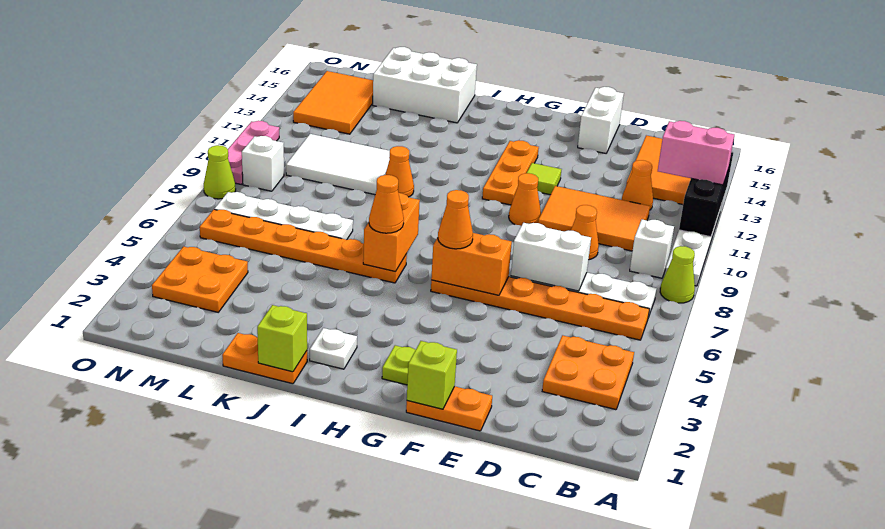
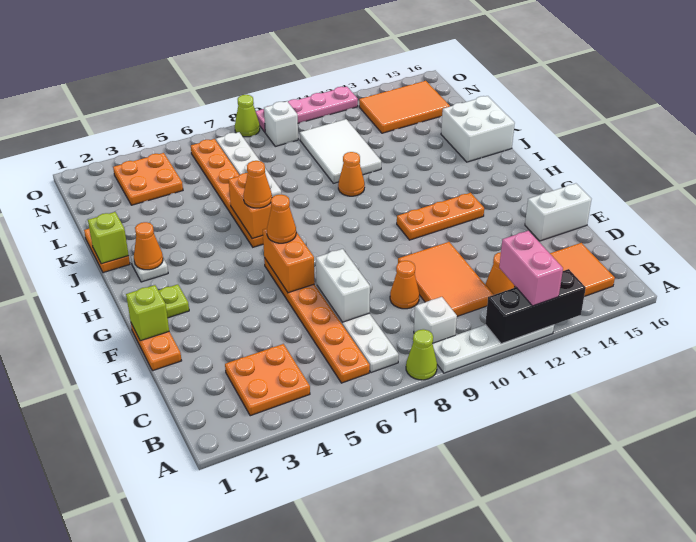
orange 1x1 cone [509,173,541,226] -> orange 1x1 cone moved to [134,222,163,270]
lime 1x1 tile [527,163,561,195] -> none
orange 1x2 brick [363,193,420,272] -> orange 1x2 brick turned to [229,173,272,239]
white 2x3 brick [373,47,477,123] -> white 2x2 brick [441,96,515,162]
pink 1x3 plate [228,121,279,184] -> pink 1x4 plate [255,87,358,132]

